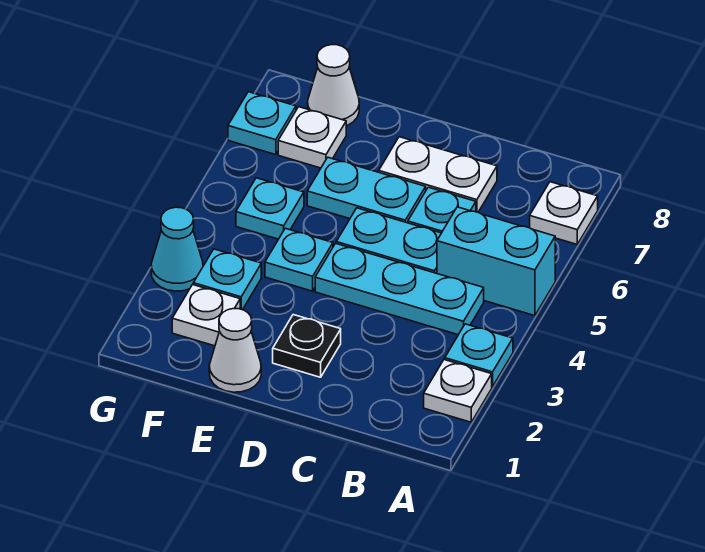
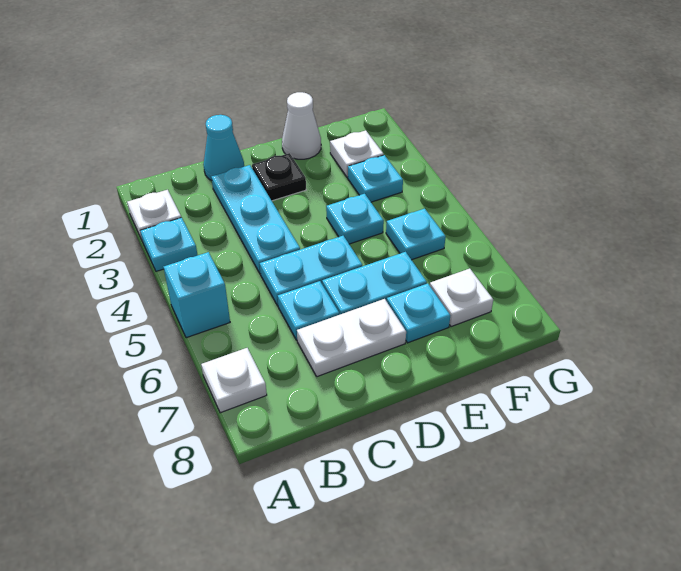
cyan 1x2 brick [437,207,555,316] -> cyan 1x1 brick [164,252,230,338]
cyan 1x3 plate [315,243,484,335] -> cyan 1x3 plate turned to [211,165,300,273]
white 1x1 cone [308,45,359,126] -> none
cyan 1x1 cone [151,207,203,291] -> cyan 1x1 cone moved to [203,115,244,181]
cyan 1x1 plate [228,92,296,155] -> cyan 1x1 plate moved to [387,283,450,343]

